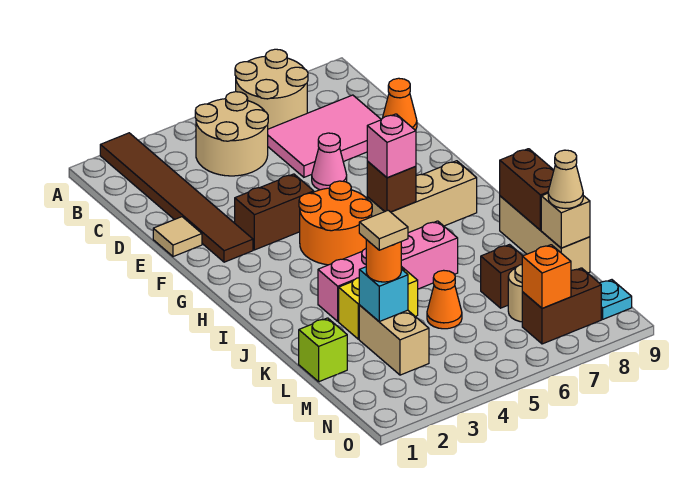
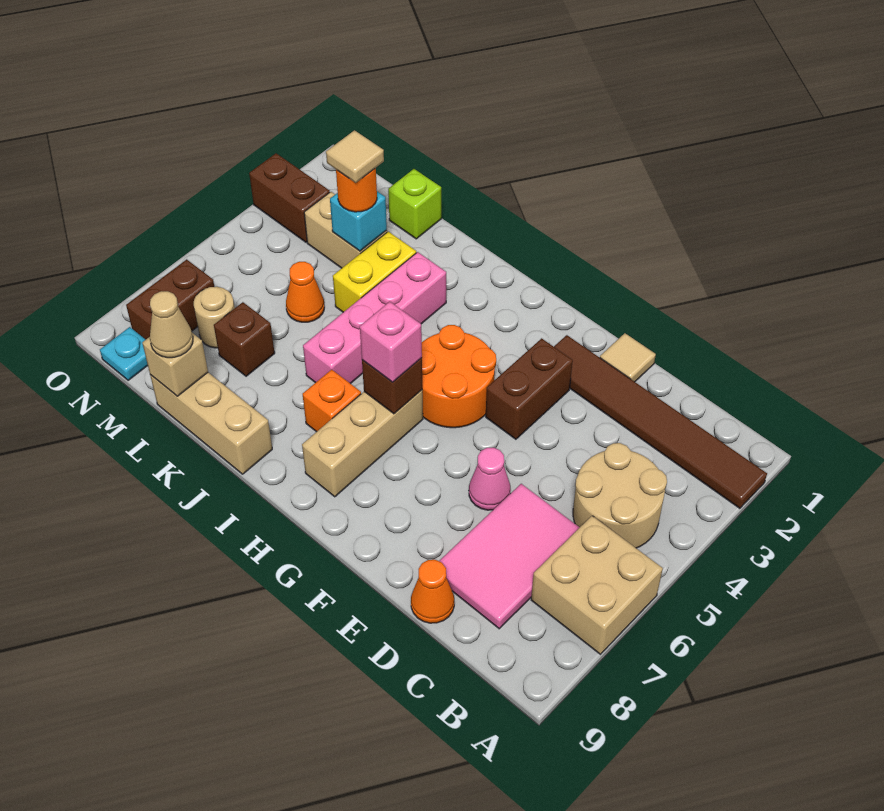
tan 2x2 round brick [235,49,308,129] -> tan 2x2 brick [531,516,663,654]
brown 1x2 brick [500,149,554,230] -> brown 1x2 brick moved to [249,153,330,242]
orange 1x1 brick [522,245,571,308] -> orange 1x1 brick moved to [303,370,361,432]

